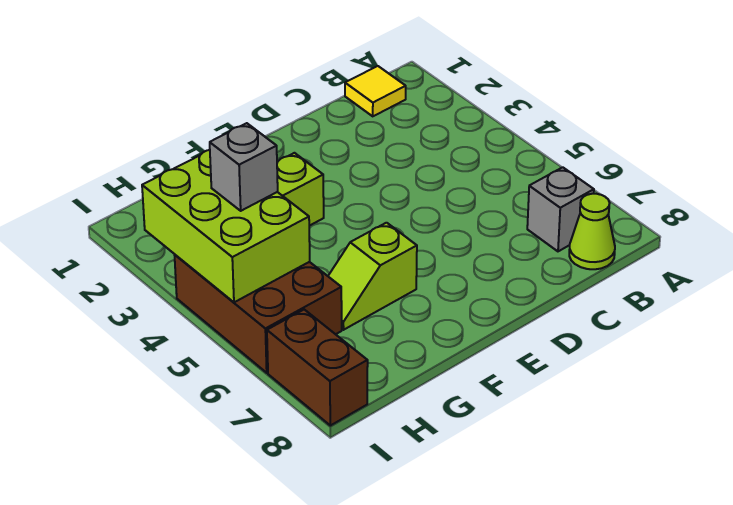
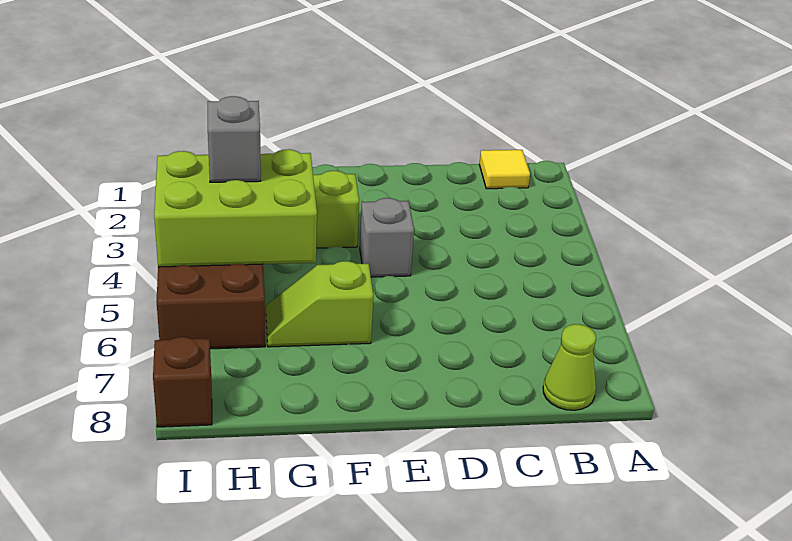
grey 1x1 brick [527,167,594,251] -> grey 1x1 brick moved to [360,198,414,277]
lime 2x3 brick [142,150,310,302] -> lime 2x3 brick turned to [154,149,317,267]
brown 1x2 brick [267,310,368,426] -> brown 1x1 brick [153,337,212,427]

